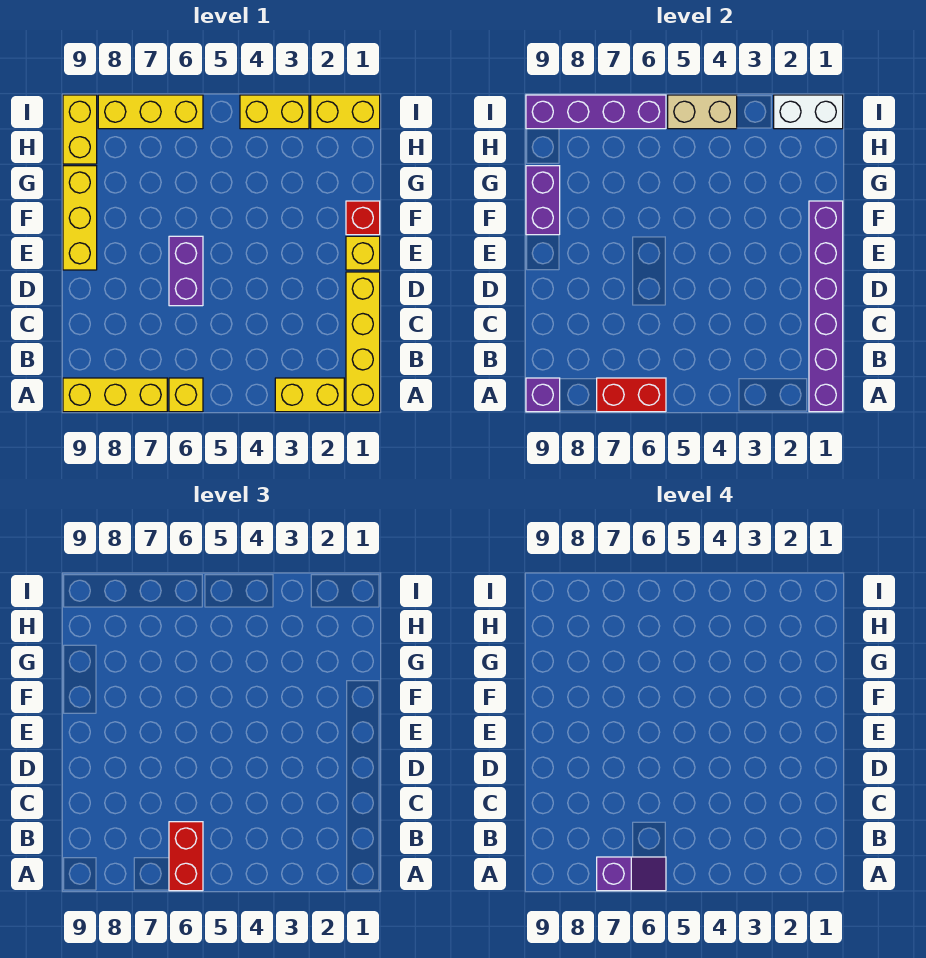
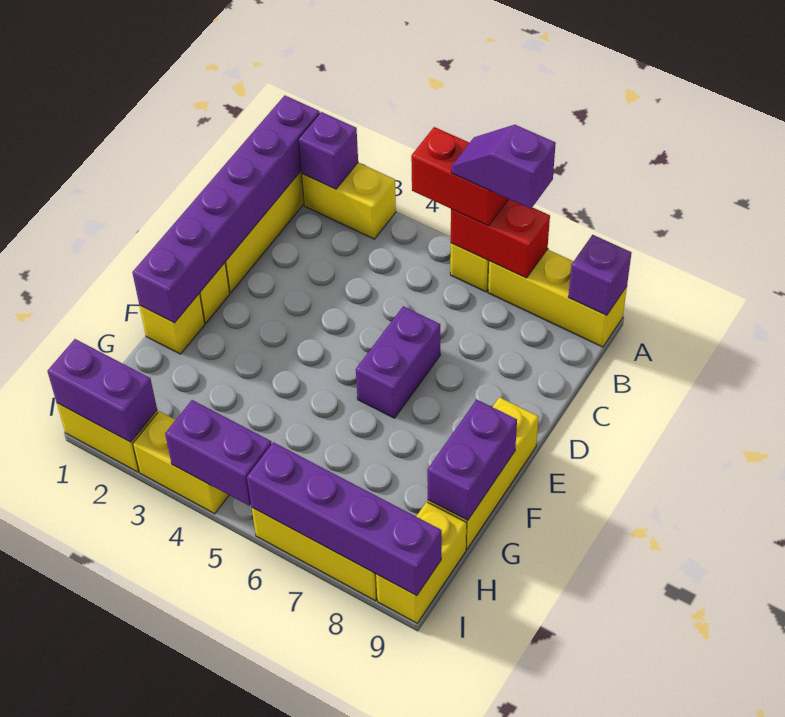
none -> purple 1x1 brick [298,112,358,189]
red 1x2 brick [169,822,203,891] -> red 1x2 brick turned to [411,127,508,226]
red 1x1 brick [346,201,380,235] -> yellow 1x1 brick [139,294,205,354]
white 1x2 brick [774,95,843,129] -> purple 1x2 brick [47,339,157,442]
tan 1x2 brick [668,95,737,129] -> purple 1x2 brick [165,400,272,506]

